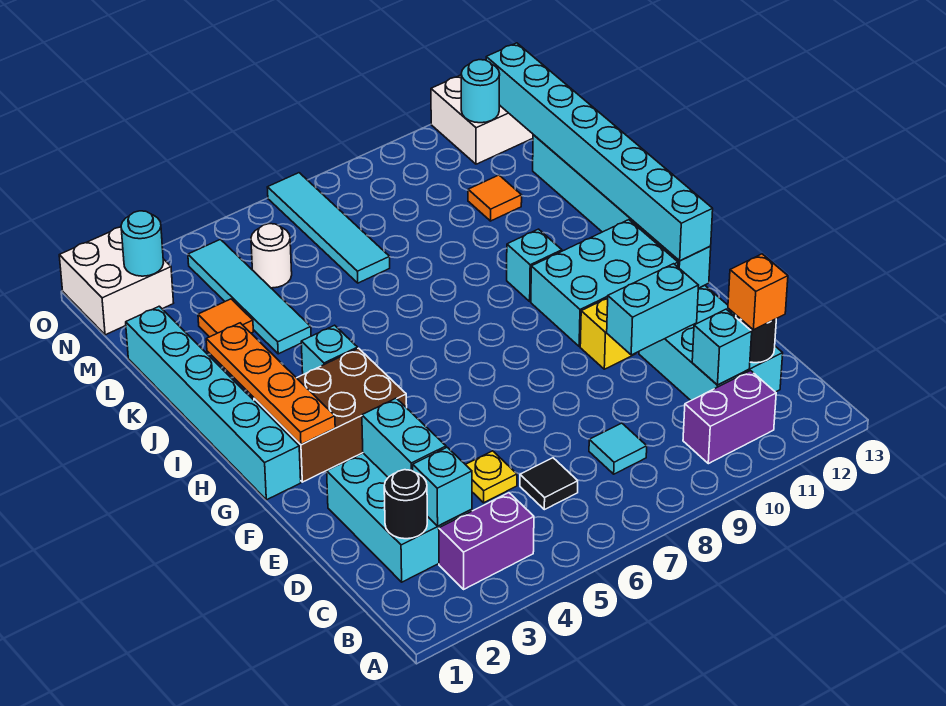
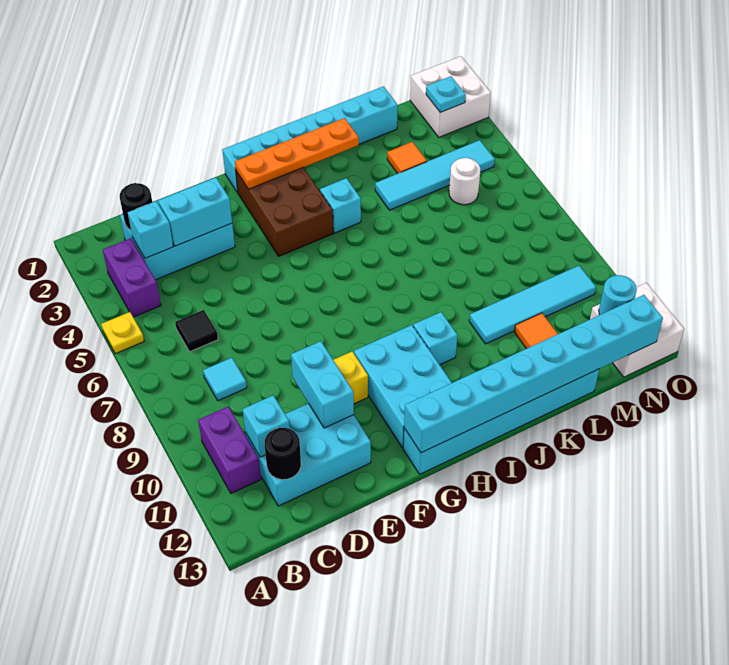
orange 1x1 brick [728,254,788,330] -> none
yellow 1x1 plate [465,451,517,503] -> yellow 1x1 plate moved to [101,312,144,354]
cyan 1x4 tile [267,173,390,283] -> cyan 1x4 tile moved to [469,266,596,344]
cyan 1x1 round brick [121,211,163,276] -> cyan 1x1 plate [426,76,466,112]

